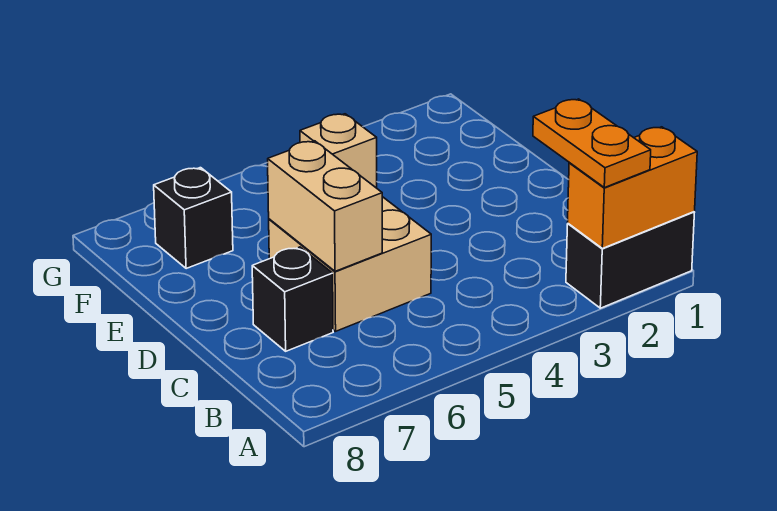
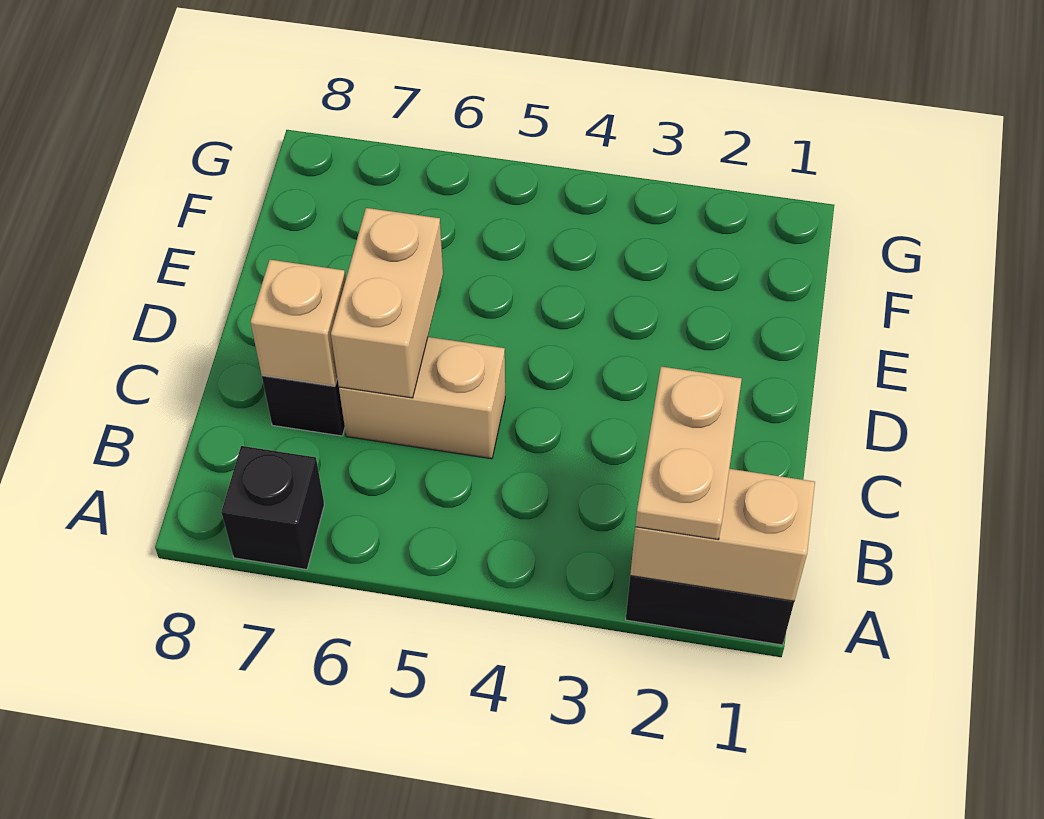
orange 1x2 brick [568,127,697,248] -> tan 1x2 brick [630,469,815,601]
orange 1x2 plate [533,99,651,188] -> tan 1x2 plate [635,367,742,540]
tan 2x2 brick [269,197,431,331] -> tan 1x2 brick [339,337,505,459]
tan 1x1 brick [300,114,377,188] -> tan 1x1 brick moved to [251,260,346,386]
black 1x1 brick [154,168,233,269] -> black 1x1 brick moved to [221,446,324,570]

